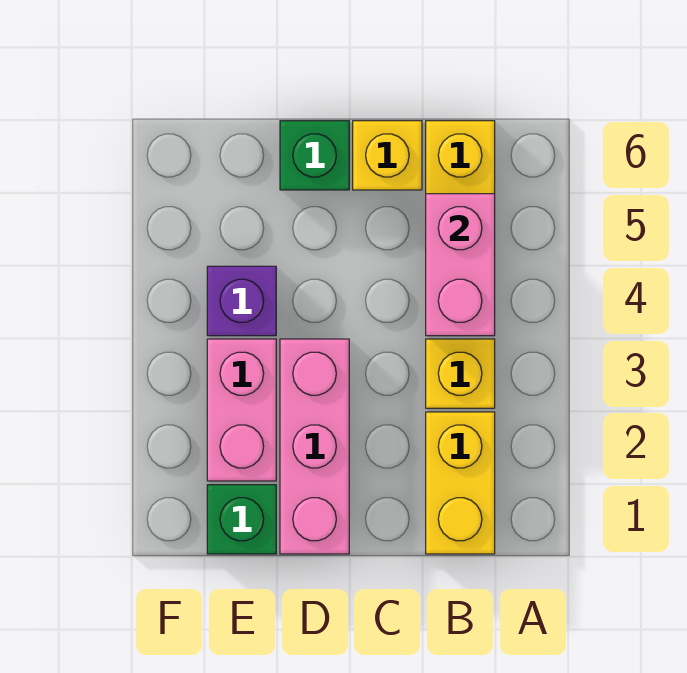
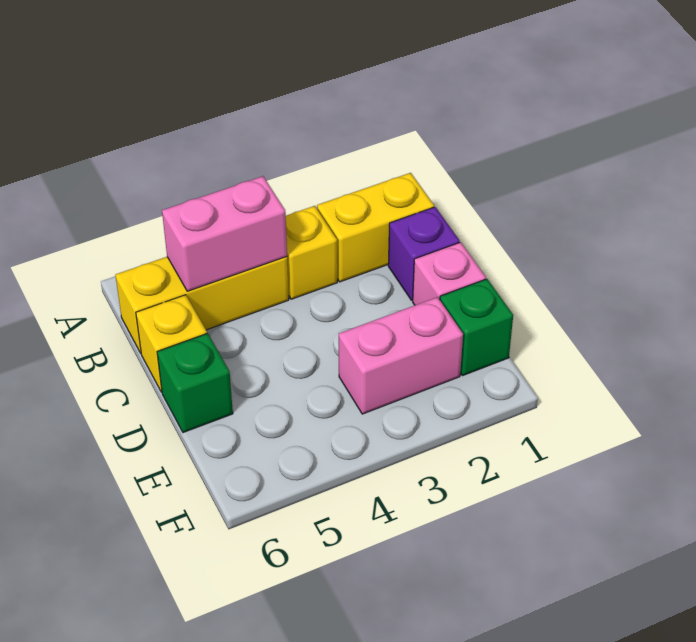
pink 1x3 brick [280,339,349,554] -> pink 1x1 brick [413,242,486,305]
purple 1x1 brick [207,266,276,336] -> purple 1x1 brick moved to [388,207,460,300]

